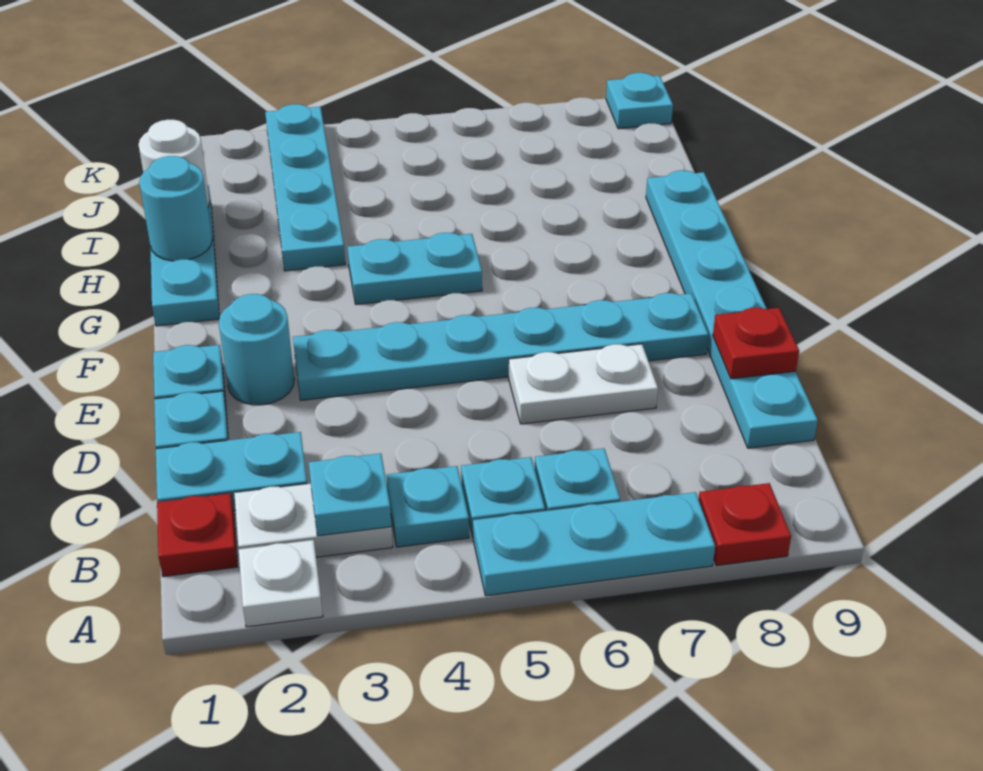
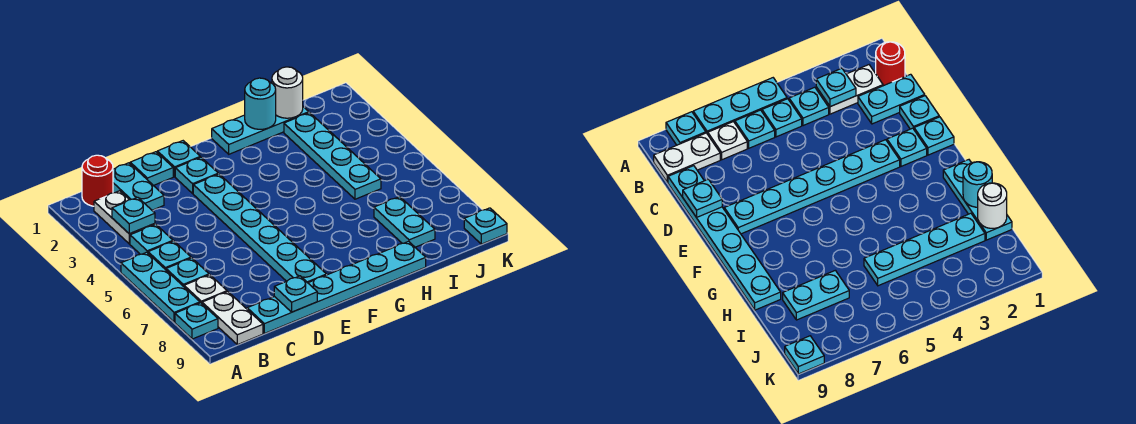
white 1x1 plate [239,540,323,627] -> white 1x1 plate moved to [184,275,227,303]
red 1x1 plate [699,483,791,566] -> cyan 1x1 plate [175,303,218,339]
red 1x1 plate [157,493,238,577] -> red 1x1 round brick [82,155,113,206]
white 1x2 plate [509,344,658,424] -> white 1x2 plate moved to [202,292,263,345]
red 1x1 plate [713,308,799,379] -> cyan 1x1 plate [274,276,317,312]
cyan 1x1 round brick [219,294,294,405] -> cyan 1x1 plate [175,157,218,193]
cyan 1x2 plate [347,233,482,304] -> cyan 1x2 plate moved to [374,197,435,247]
cyan 1x4 plate [265,104,345,271] -> cyan 1x4 plate turned to [284,113,381,199]

